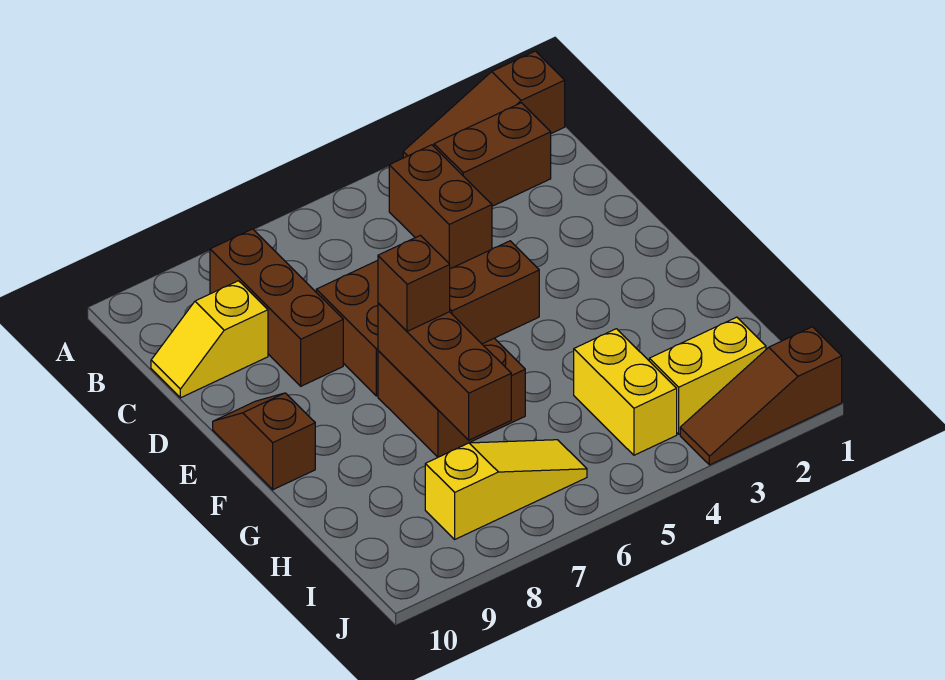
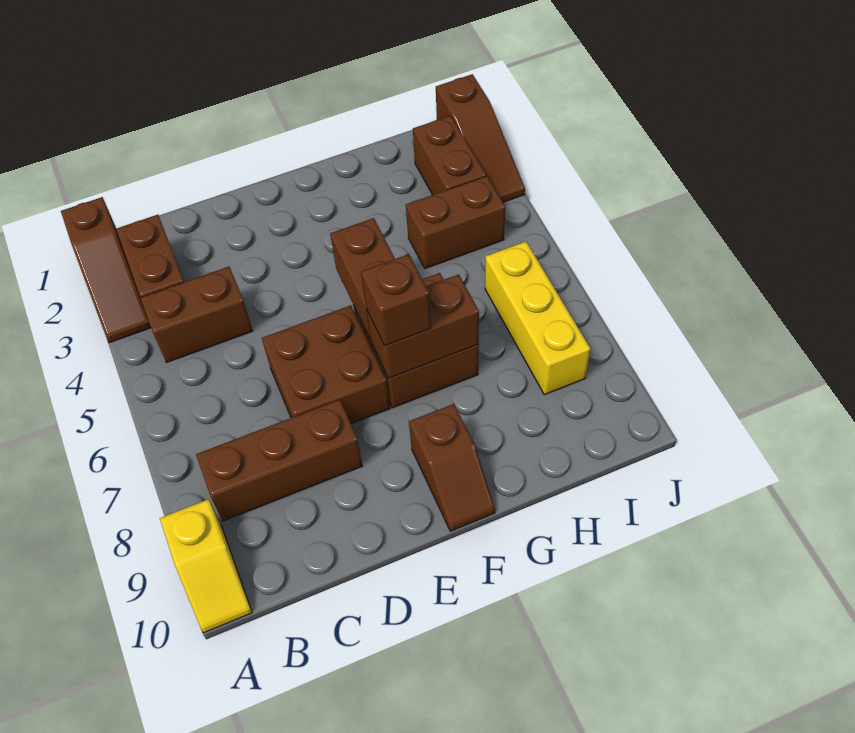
yellow 1x2 slope [151,281,268,398] -> yellow 1x2 slope moved to [160,499,252,633]
brown 1x2 slope [213,393,315,490] -> brown 1x2 slope turned to [409,404,495,531]
brown 1x3 brick [378,303,511,440] -> brown 1x2 brick [366,274,479,378]
yellow 1x2 brick [574,329,677,455] -> brown 1x2 brick [406,176,505,269]
yellow 1x2 brick [649,317,766,434] -> brown 1x2 brick [413,116,486,195]
yellow 1x3 slope [425,440,587,539] -> yellow 1x3 brick [485,242,590,395]

